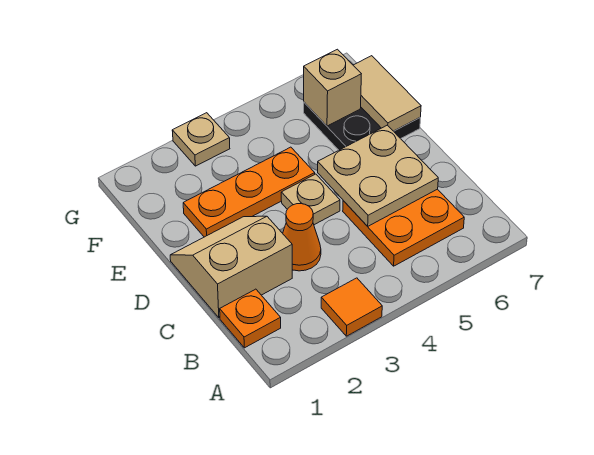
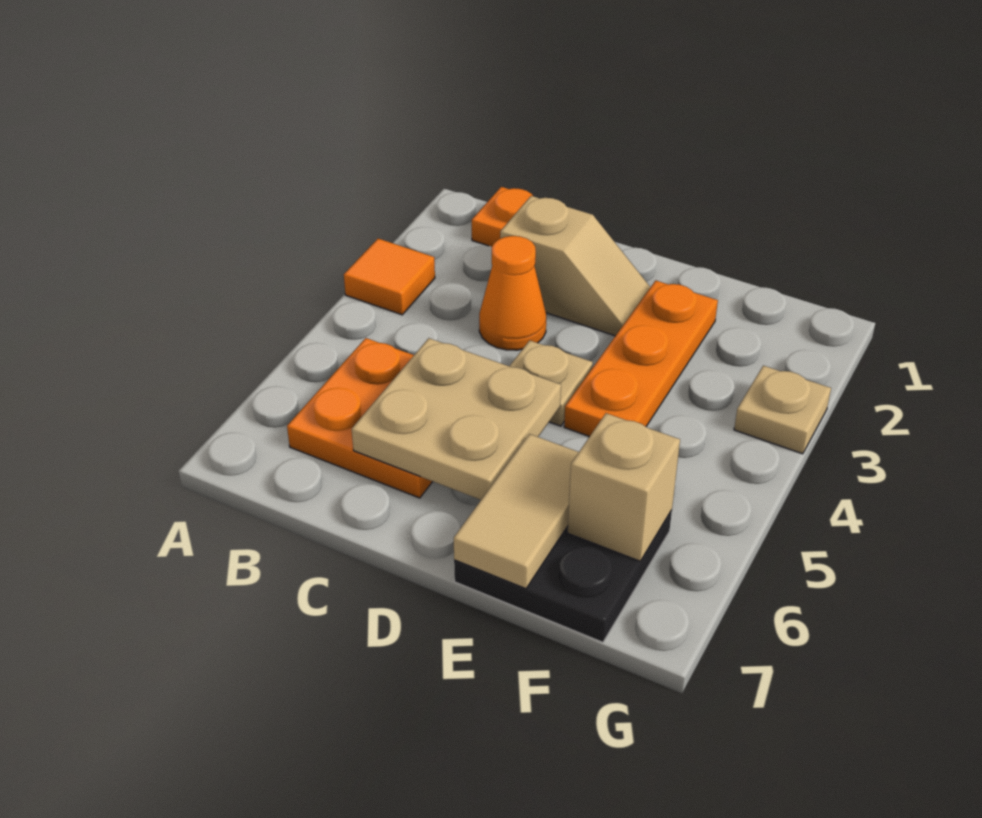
tan 2x2 slope [170,216,292,318] -> tan 1x2 slope [500,196,650,336]
tan 1x2 tile [353,56,421,131] -> tan 1x2 tile turned to [454,434,579,589]

